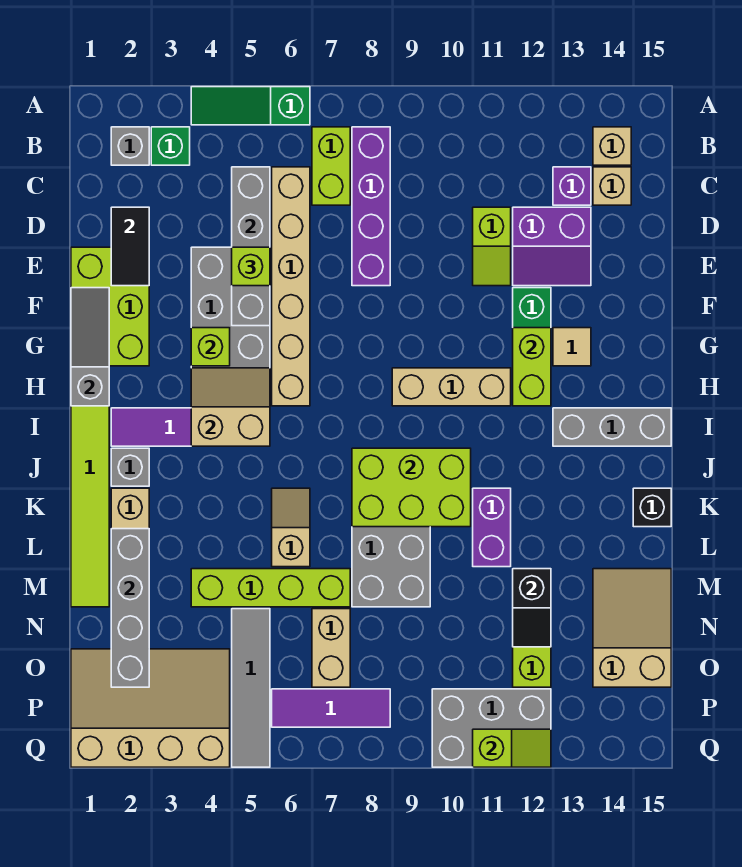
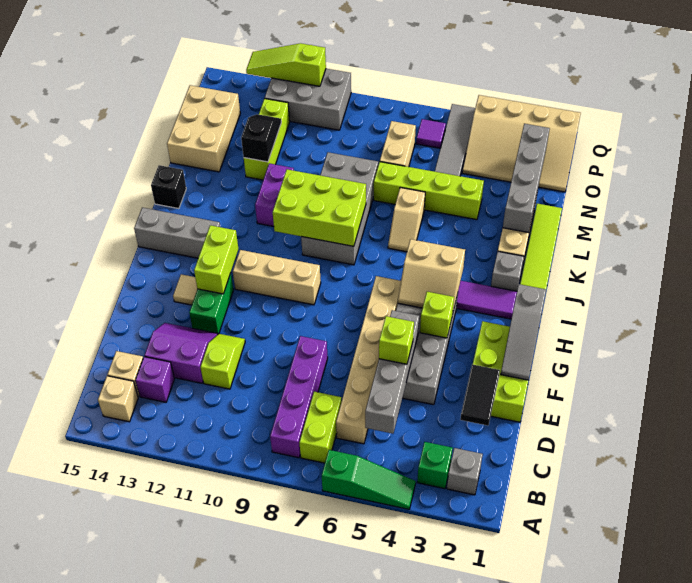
tan 2x3 slope [593,569,671,687] -> tan 2x3 brick [167,85,240,172]
purple 1x3 tile [272,689,390,727] -> purple 1x1 tile [416,119,446,148]
lime 1x2 slope [473,729,551,767] -> lime 1x3 slope [246,43,326,86]

